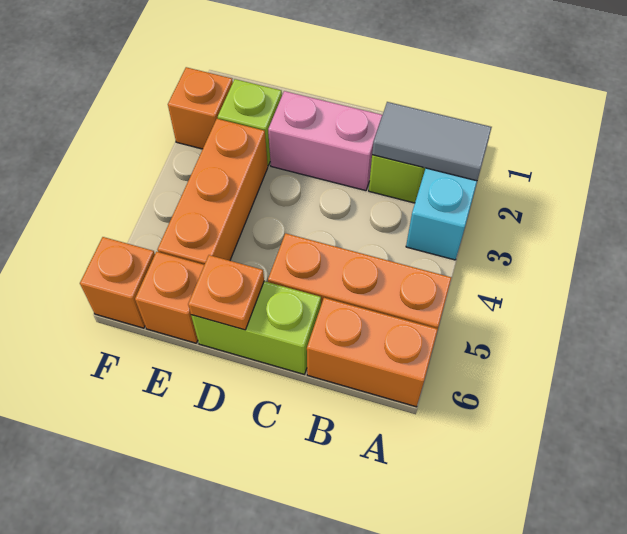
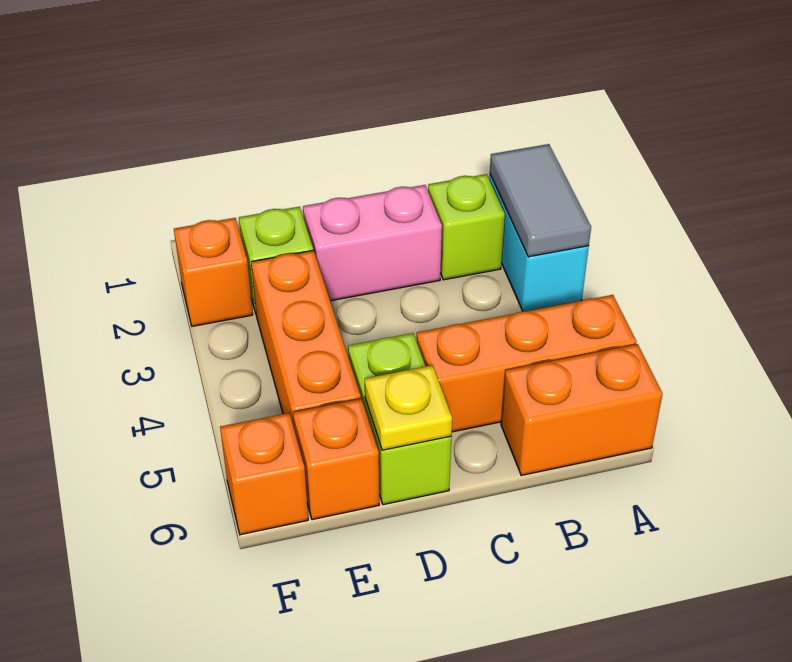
grey 1x2 tile [372,102,492,181] -> grey 1x2 tile turned to [490,144,591,257]
lime 1x2 brick [191,281,321,374] -> lime 1x2 brick turned to [348,333,451,505]
orange 1x1 plate [188,255,264,330] -> yellow 1x1 plate [365,365,452,450]

